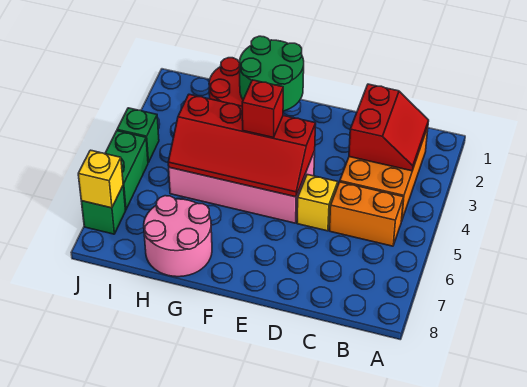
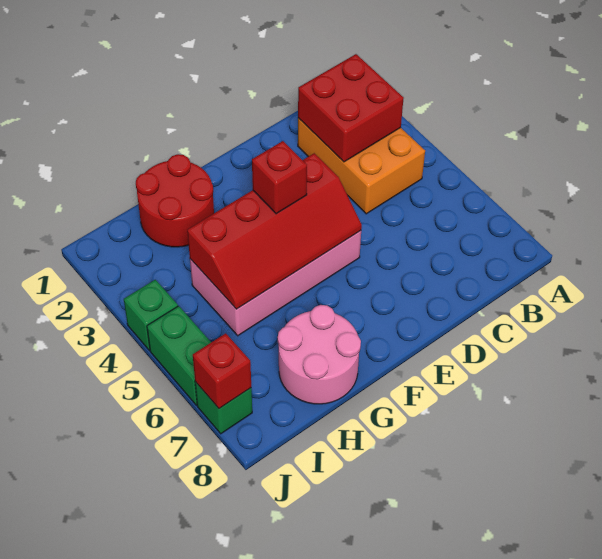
red 2x2 slope [349,84,429,171] -> red 2x2 brick [298,54,404,162]
orange 1x2 brick [330,182,404,246] -> none
yellow 1x1 brick [297,175,338,231] -> none
green 2x2 round brick [240,36,304,111] -> none
yellow 1x1 brick [78,150,123,208] -> red 1x1 brick [193,333,251,409]

